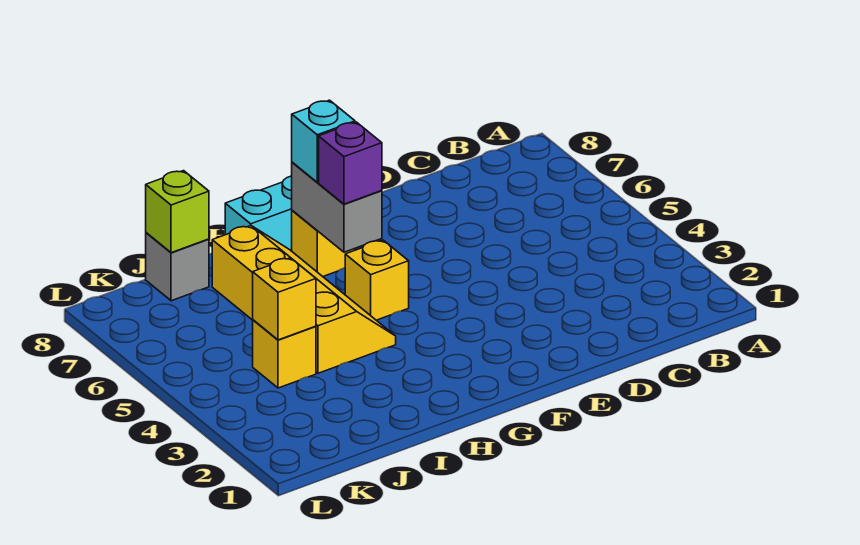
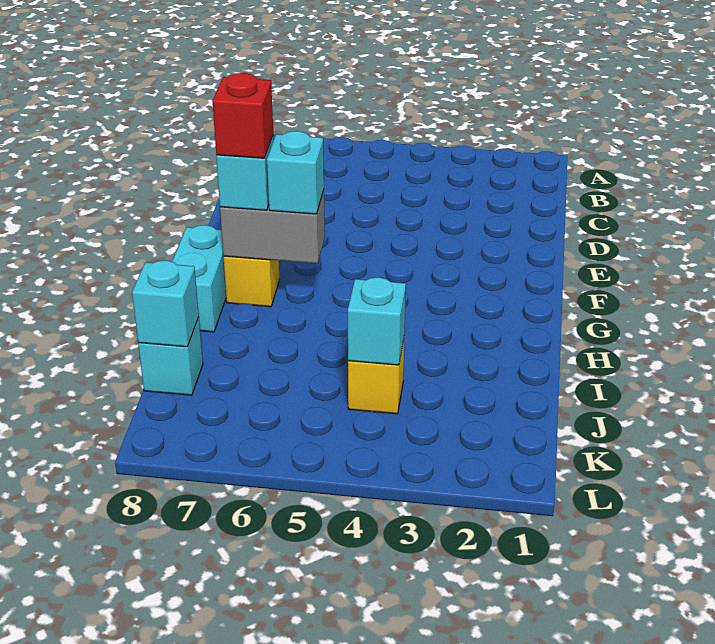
yellow 1x1 brick [345,240,409,320] -> none
purple 1x1 brick [319,122,382,204] -> cyan 1x1 brick [267,131,324,214]
none -> red 1x1 brick [212,73,273,158]
yellow 2x4 slope [212,226,396,373] -> none
yellow 1x1 brick [253,258,316,340] -> cyan 1x1 brick [348,277,406,365]
grey 1x1 brick [146,233,209,301] -> cyan 1x1 brick [138,317,203,395]
lime 1x1 brick [146,171,209,253] -> cyan 1x1 brick [132,260,199,347]

